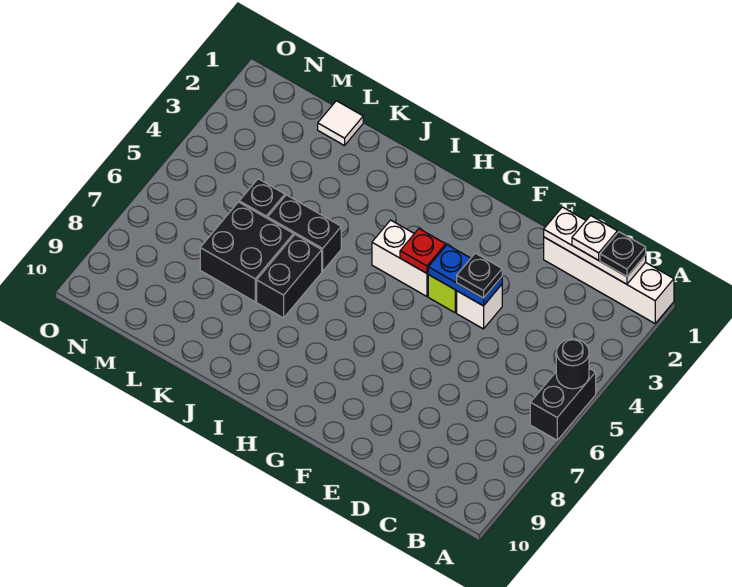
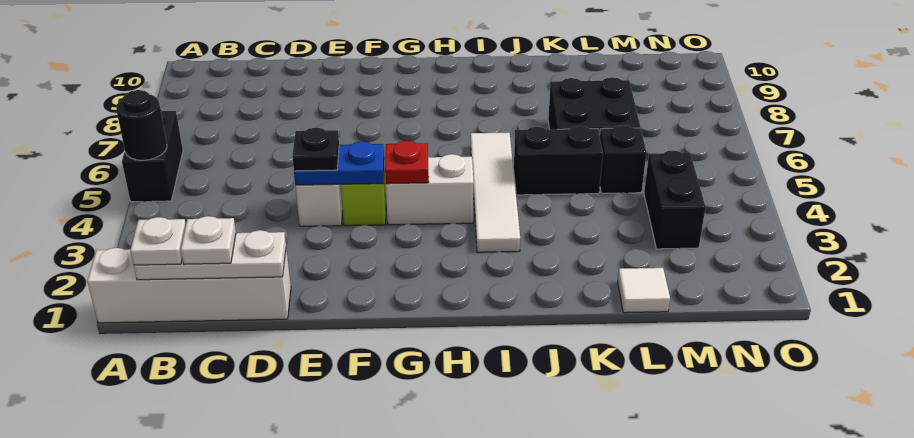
black 1x1 plate [600,232,646,277] -> white 1x1 plate [130,217,186,265]
none -> white 1x4 tile [471,132,520,252]
black 1x2 brick [257,235,322,318] -> black 1x2 brick moved to [644,150,706,249]

